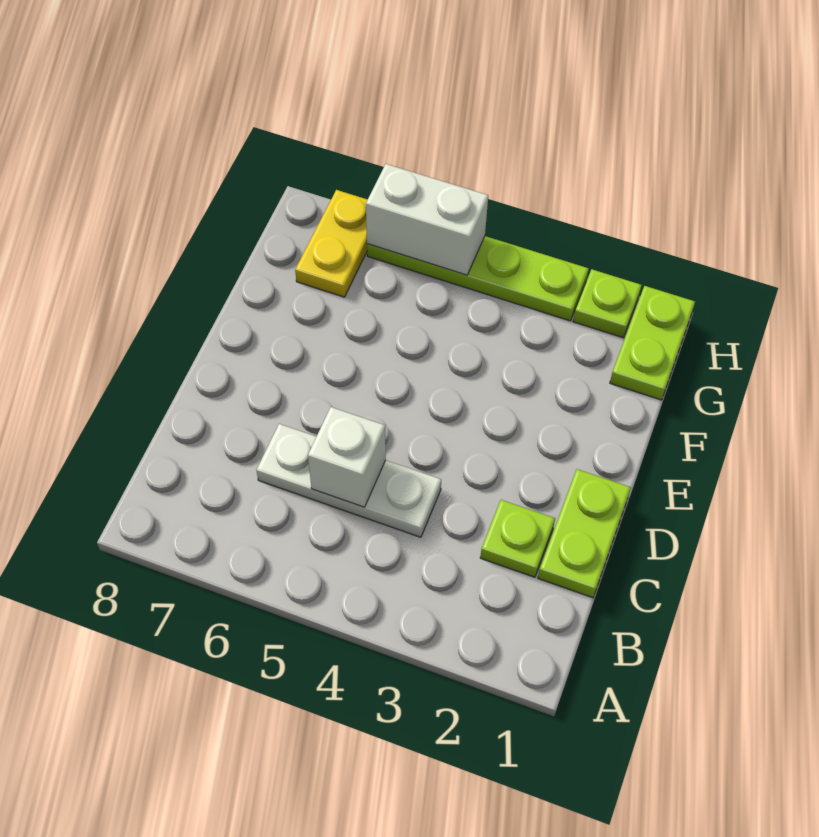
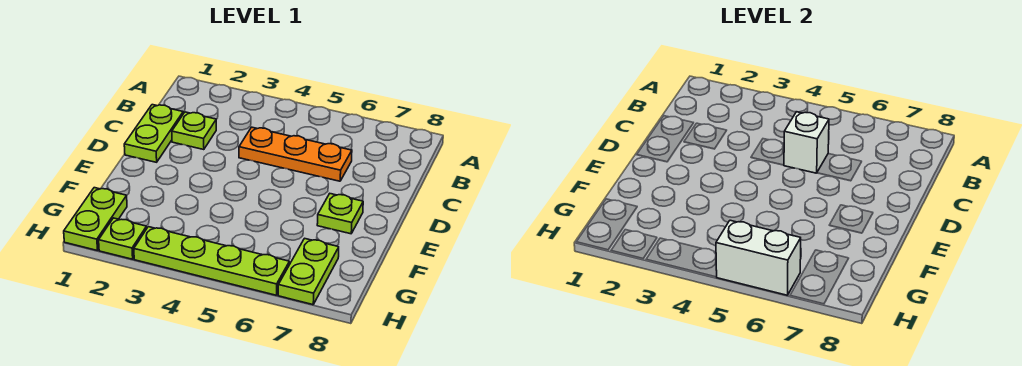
white 1x3 plate [257,424,441,537] -> orange 1x3 plate [239,127,352,181]
none -> lime 1x1 plate [317,194,363,234]
yellow 1x2 plate [295,190,368,297] -> lime 1x2 plate [278,238,339,305]

